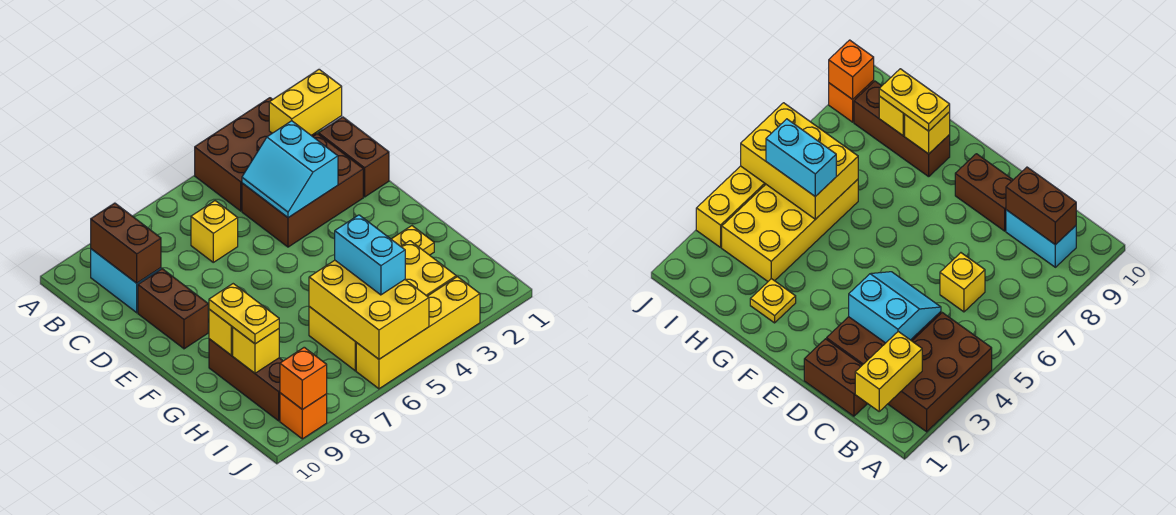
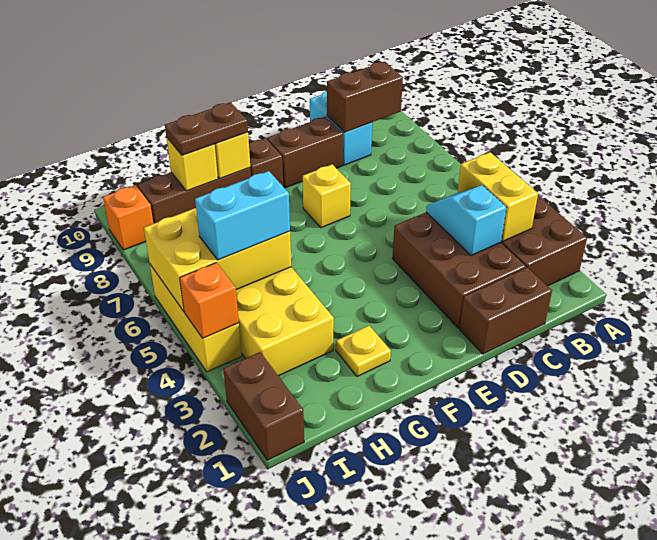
yellow 1x2 brick [269,69,342,135] -> yellow 1x2 brick moved to [458,152,538,241]
cyan 1x2 brick [91,249,161,313] -> cyan 1x2 brick turned to [310,91,372,165]
cyan 2x2 slope [242,121,338,218] -> cyan 1x2 slope [426,185,507,255]
yellow 1x1 brick [191,201,238,262] -> yellow 1x1 brick moved to [303,164,351,228]
none -> brown 1x1 brick [249,138,283,186]
yellow 1x2 plate [209,284,279,344] -> brown 1x2 plate [165,102,248,155]
none -> brown 1x2 brick [223,352,304,460]
yellow 1x4 brick [356,277,480,389] -> yellow 1x3 brick [150,265,242,372]
orange 1x1 brick [280,347,327,410] -> orange 1x1 brick moved to [180,263,239,338]

